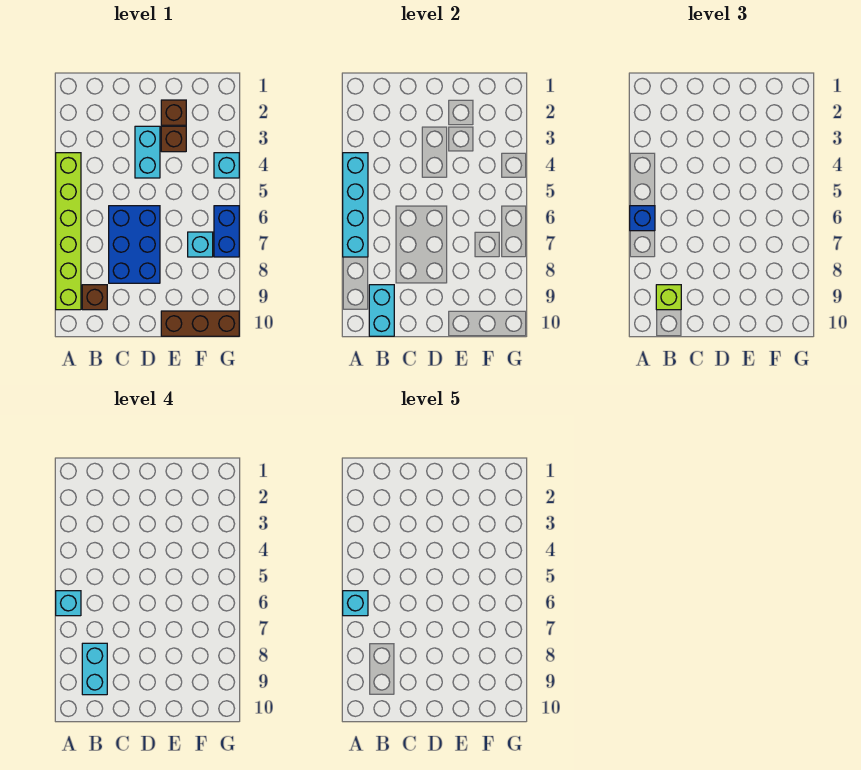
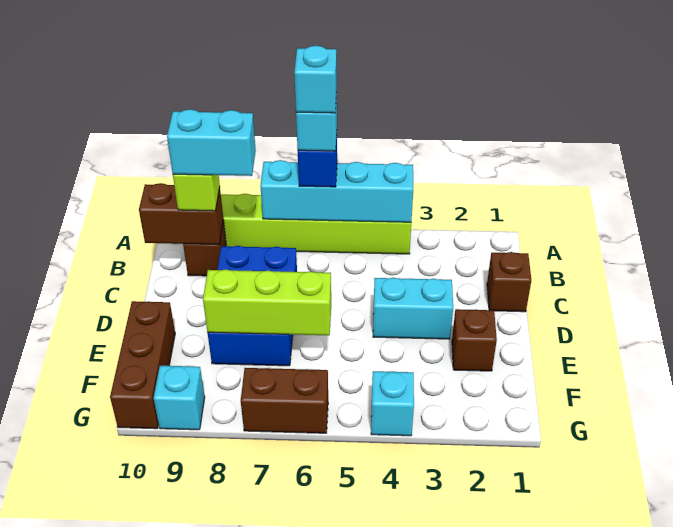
cyan 1x2 brick [369,285,394,336] -> brown 1x2 brick [139,183,223,245]
blue 2x3 brick [109,206,160,283] -> blue 2x3 brick turned to [208,246,297,366]
brown 1x1 brick [161,126,186,152] -> brown 1x1 brick moved to [487,252,531,312]
none -> lime 1x3 brick [203,269,331,335]
cyan 1x1 brick [188,232,213,257] -> cyan 1x1 brick moved to [153,366,205,430]
blue 1x2 brick [214,206,239,257] -> brown 1x2 brick [241,368,328,433]

